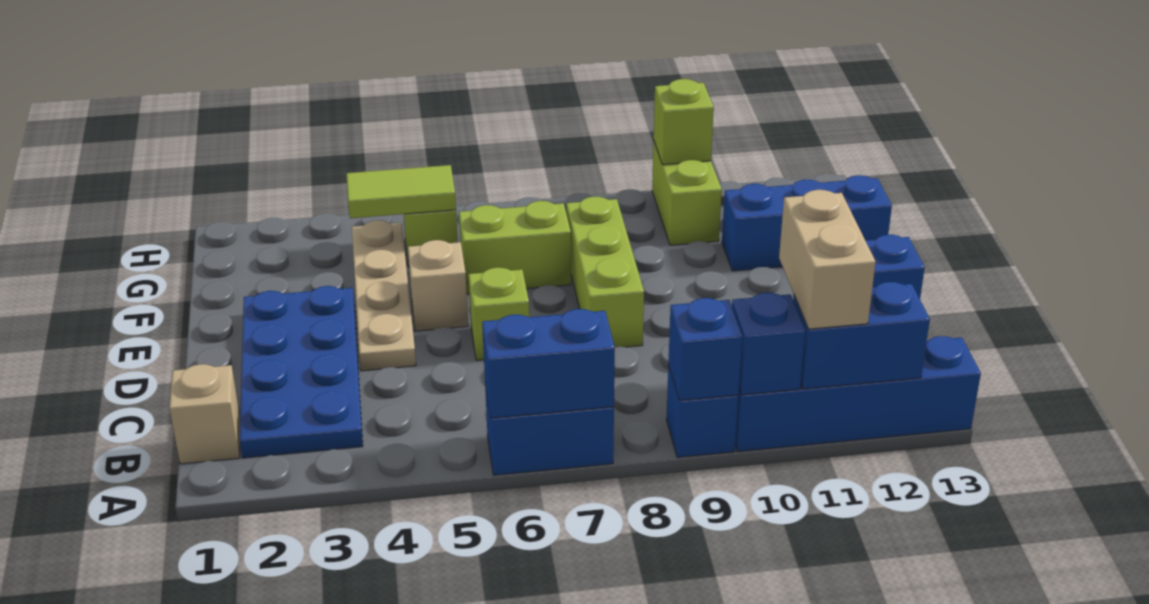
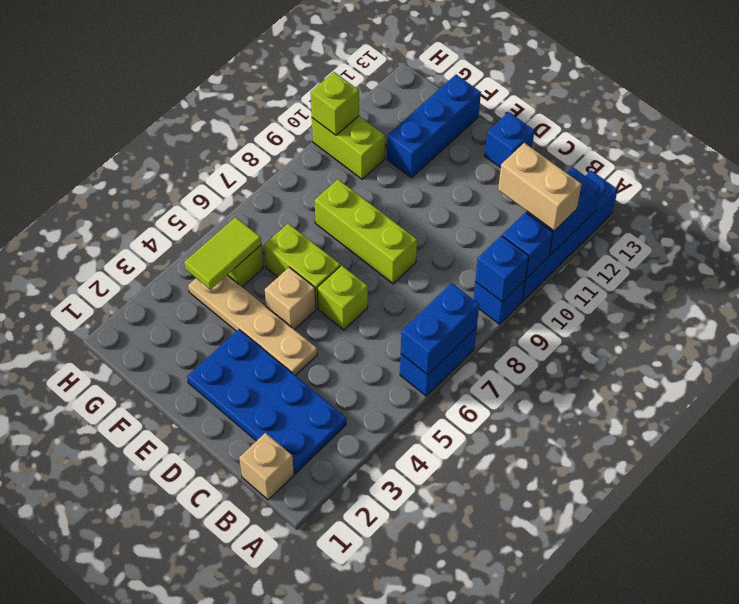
lime 1x2 brick [459,201,571,294] -> lime 1x2 brick turned to [264,224,340,308]

